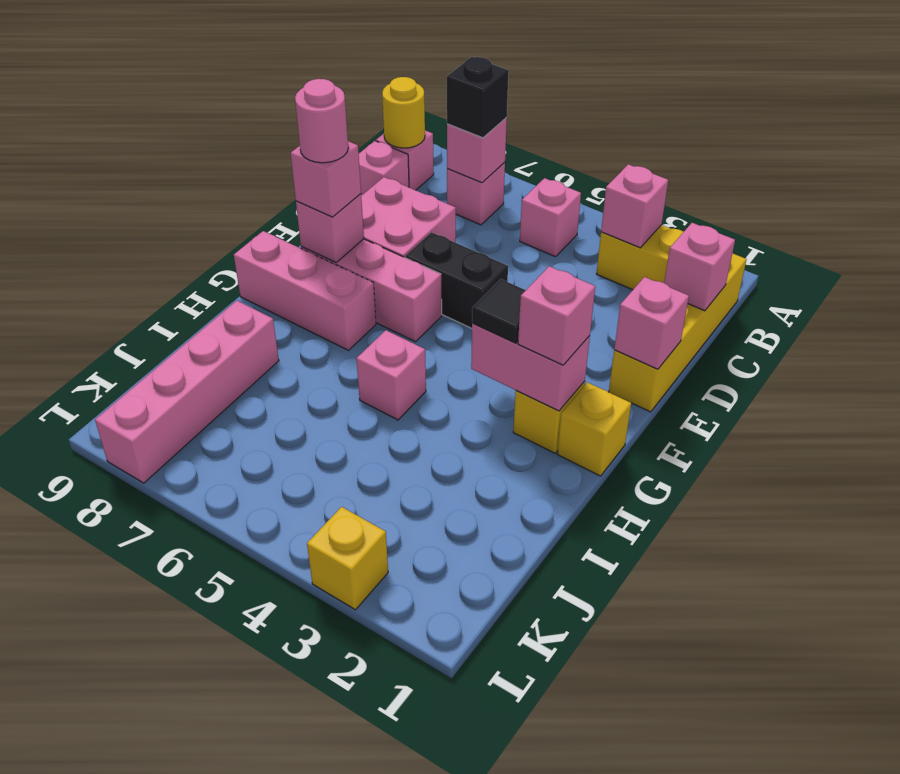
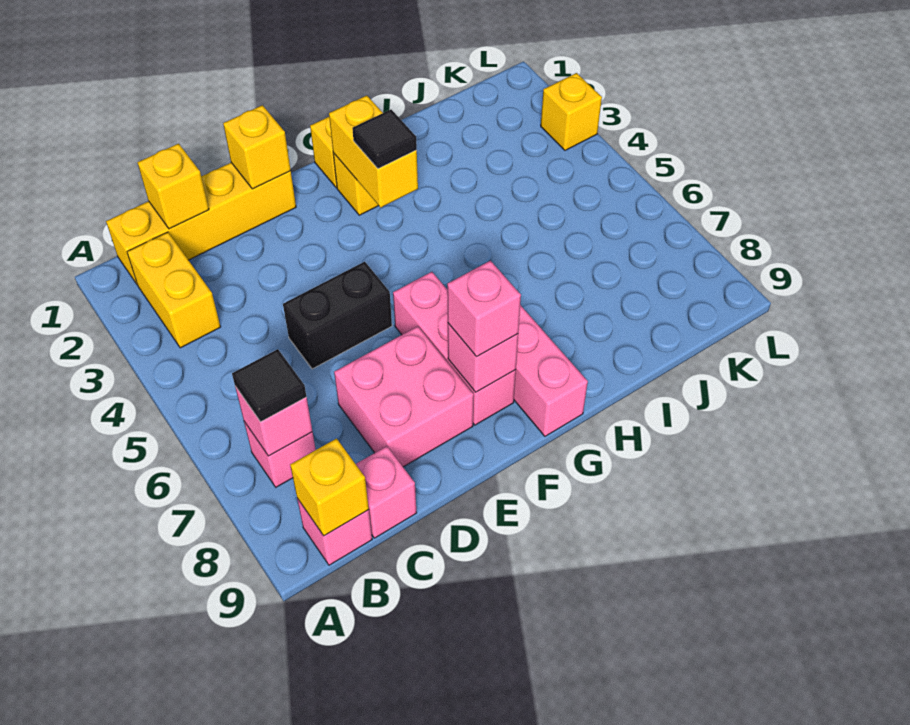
pink 1x1 brick [601,164,668,248] -> none
pink 1x1 brick [520,178,581,257] -> none
black 1x1 brick [447,57,509,138] -> black 1x1 tile [232,349,306,422]
yellow 1x1 round brick [382,77,425,148] -> yellow 1x1 brick [290,438,369,536]
pink 1x1 brick [664,223,735,311] -> yellow 1x1 brick [137,144,209,229]
pink 1x1 brick [614,277,689,369] -> yellow 1x1 brick [223,105,291,189]
black 1x2 brick [405,232,508,328] -> black 1x2 brick turned to [283,262,392,369]
pink 1x1 round brick [295,79,348,163] -> none
pink 1x2 brick [471,323,590,411] -> yellow 1x2 brick [329,95,418,208]
pink 1x1 brick [518,266,595,365] -> none
pink 1x1 brick [356,330,426,420] -> none
pink 1x4 brick [95,301,279,483] -> none

